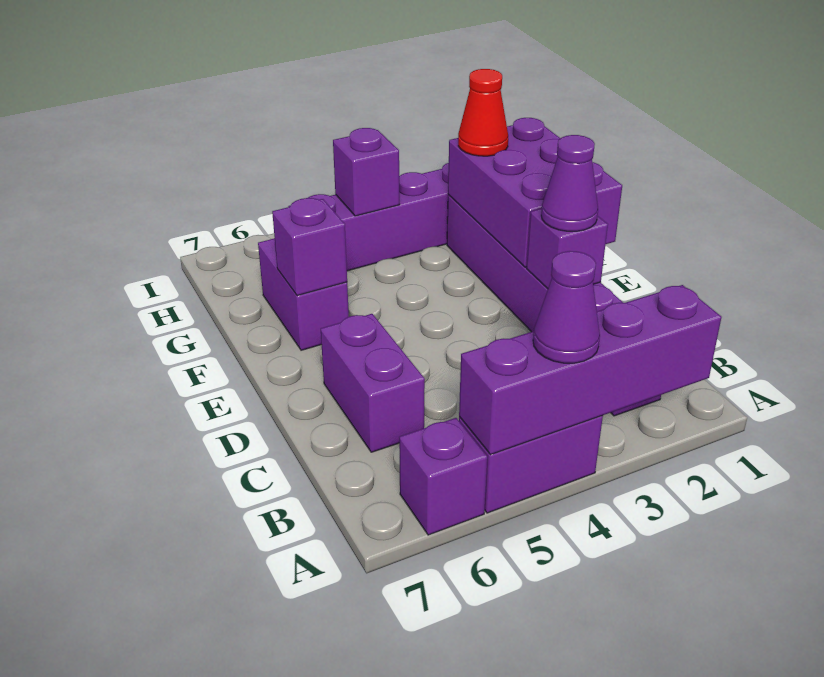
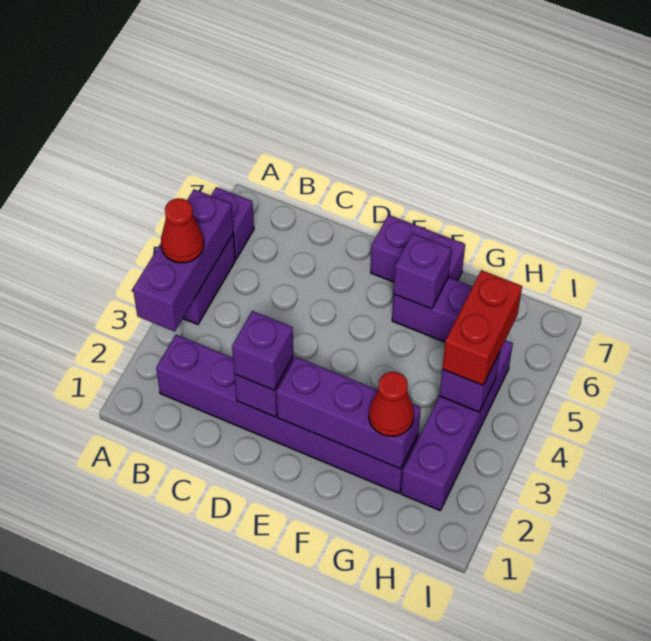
purple 1x4 brick [459,285,722,455] -> purple 1x3 brick [133,189,233,331]
purple 1x1 cone [533,251,600,363] -> red 1x1 cone [161,198,204,263]
purple 1x2 brick [321,314,425,452] -> purple 1x2 brick moved to [371,215,465,282]
purple 1x1 cone [541,135,598,231] -> purple 1x1 brick [232,311,293,390]
purple 2x3 brick [448,118,622,267] -> purple 1x3 brick [276,357,421,469]
none -> red 1x2 brick [442,270,522,385]

